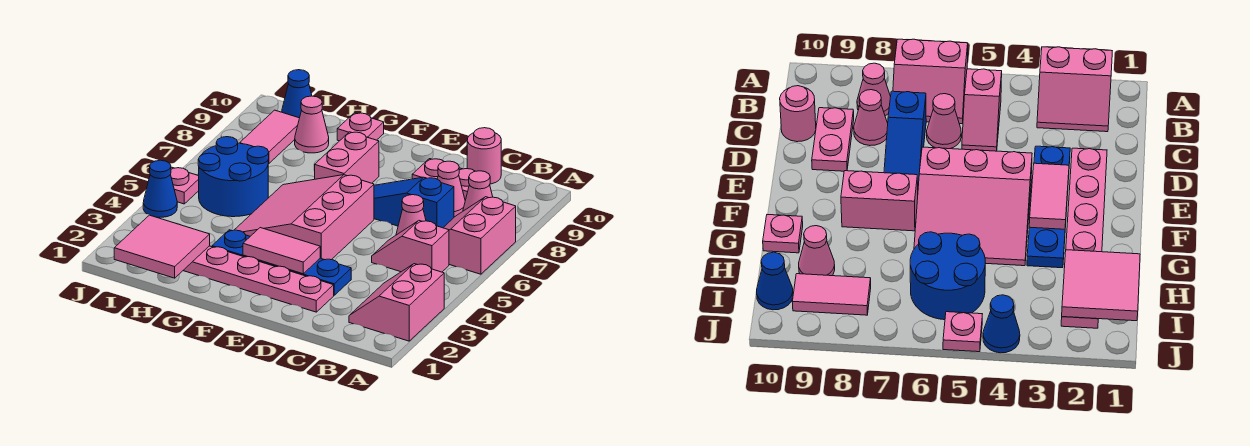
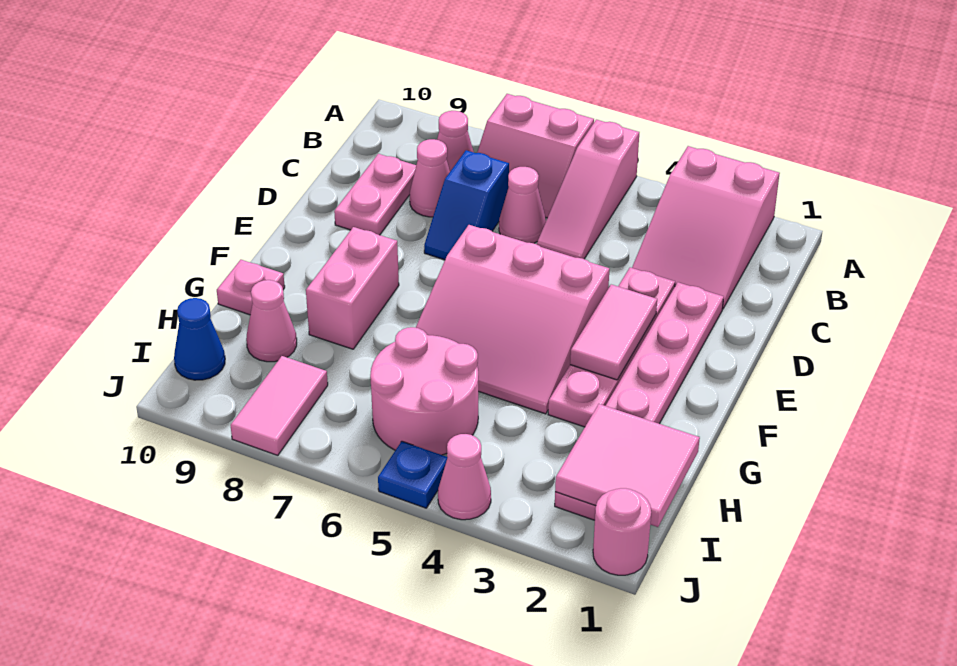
pink 2x2 slope [349,264,444,341] -> pink 2x3 slope [632,146,780,309]
pink 1x2 slope [372,221,449,272] -> pink 1x3 slope [537,120,639,259]
blue 1x3 slope [374,177,454,228] -> blue 1x2 slope [424,150,509,260]
pink 1x1 round brick [467,128,501,184] -> pink 1x1 round brick moved to [593,488,651,575]
blue 1x4 plate [212,230,351,295] -> pink 1x4 plate [548,268,675,427]
pink 1x2 brick [315,132,379,183] -> pink 1x2 brick turned to [306,227,399,349]
blue 2x2 round brick [198,137,269,217] -> pink 2x2 round brick [370,327,478,455]
pink 1x2 tile [240,110,299,163] -> pink 1x2 tile turned to [231,356,328,455]
blue 1x1 cone [143,160,177,217] -> pink 1x1 cone [438,434,491,520]
pink 1x1 plate [170,168,199,204] -> blue 1x1 plate [378,441,448,508]

